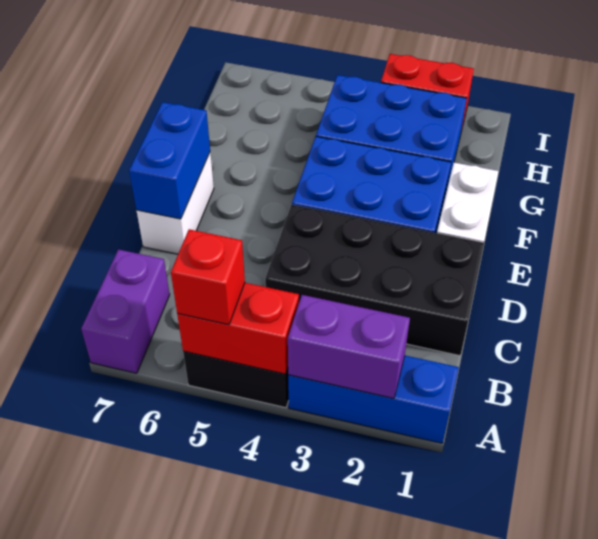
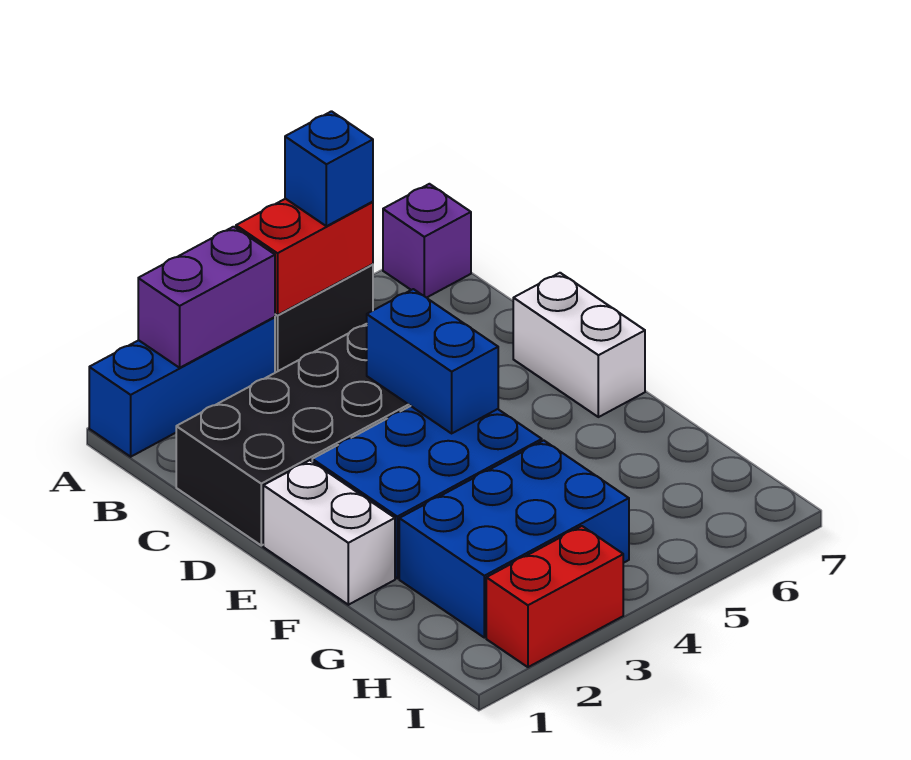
red 1x1 brick [171,229,245,325] -> blue 1x1 brick [285,111,373,226]
purple 1x2 brick [81,249,170,373] -> purple 1x1 brick [383,184,471,298]
blue 1x2 brick [129,102,210,219] -> blue 1x2 brick moved to [367,289,498,433]

